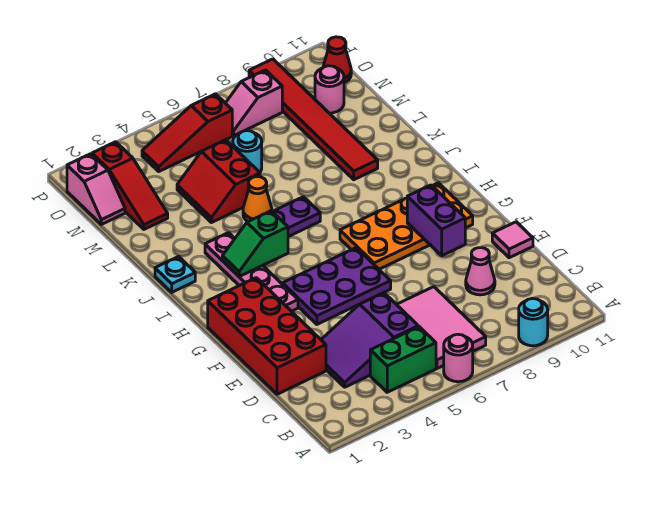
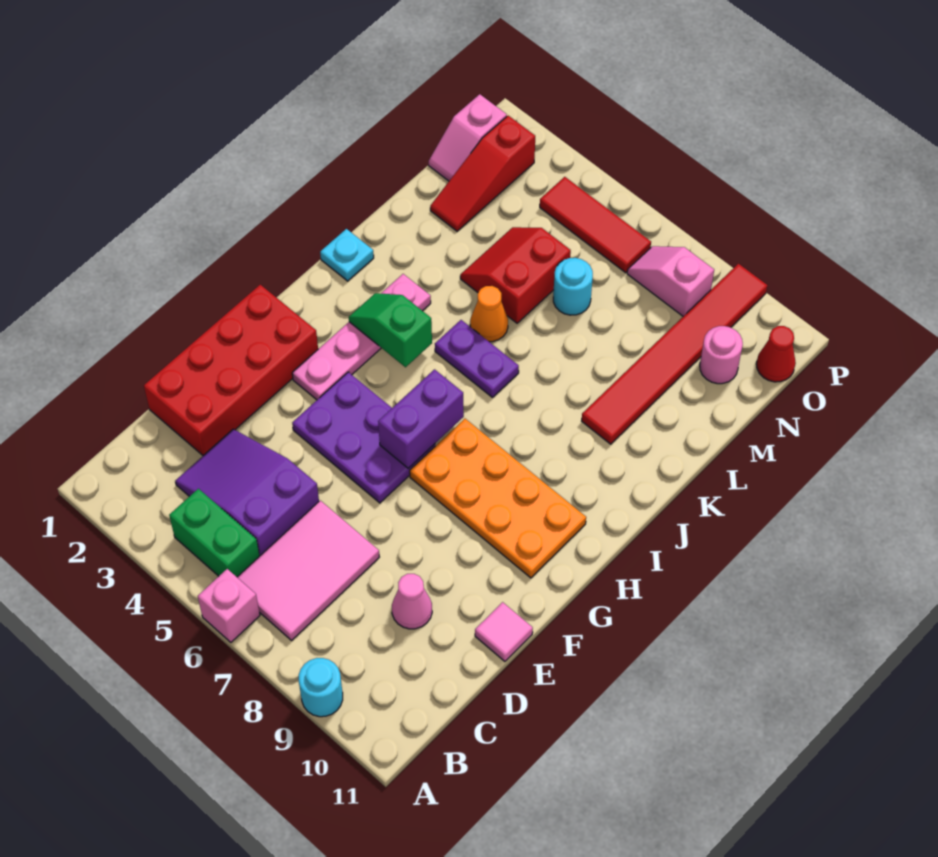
pink 1x1 round brick [444,334,473,382] -> pink 1x1 brick [198,569,260,642]
purple 1x2 brick [407,185,465,256] -> purple 1x2 brick moved to [378,369,464,468]
red 1x3 slope [142,94,232,171] -> red 1x3 tile [540,177,651,273]

